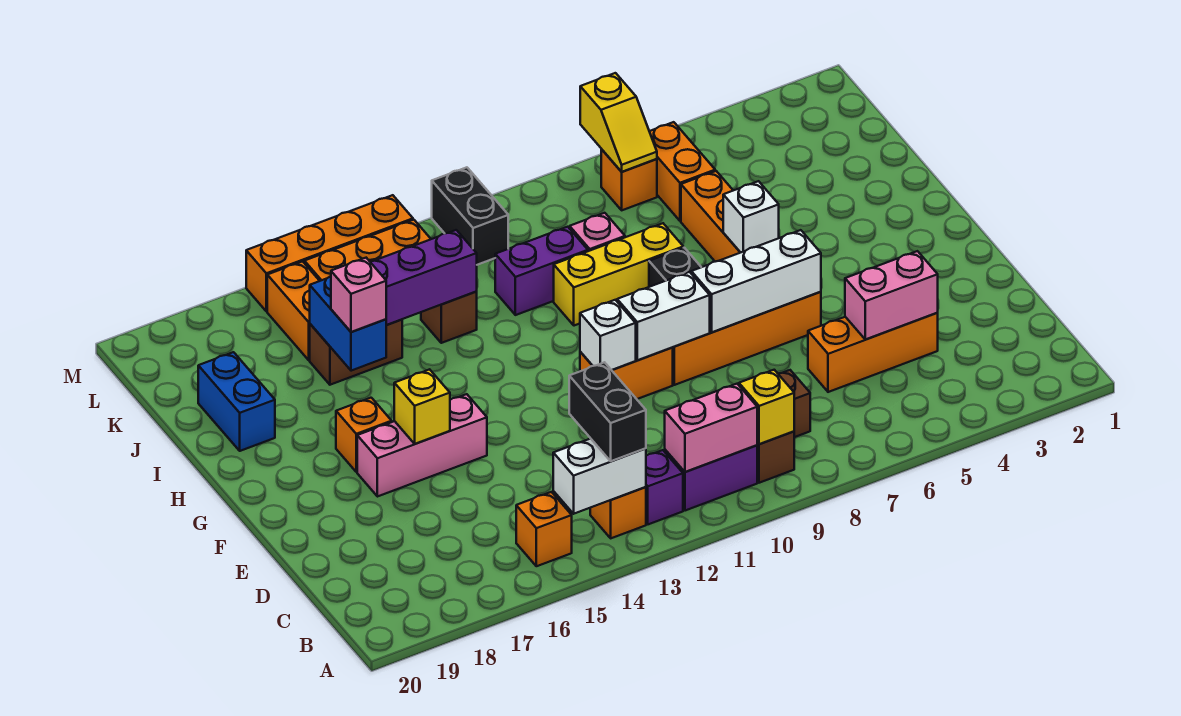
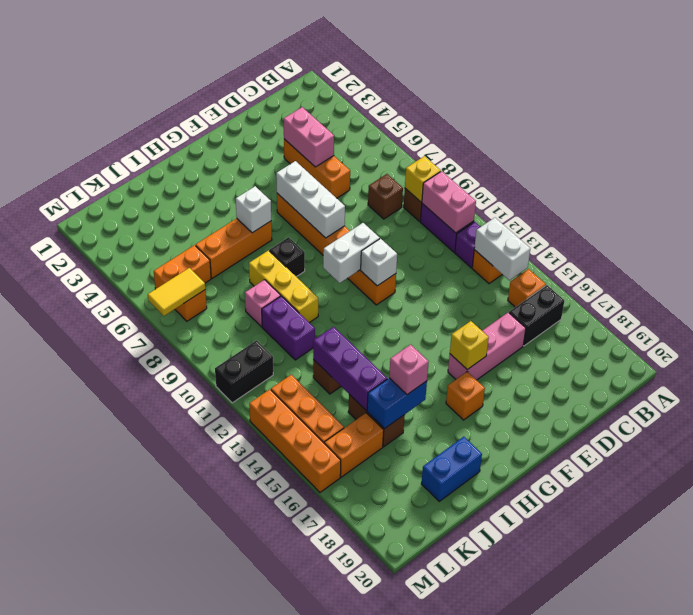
black 1x2 brick [569,362,646,461] -> black 1x2 brick moved to [509,285,564,346]
white 1x2 brick [617,272,710,360] -> white 1x2 brick turned to [323,223,380,283]
pink 1x3 brick [357,394,487,497] -> pink 1x3 brick turned to [448,312,526,380]
yellow 1x2 slope [580,73,657,172] -> yellow 1x2 tile [148,268,205,316]

